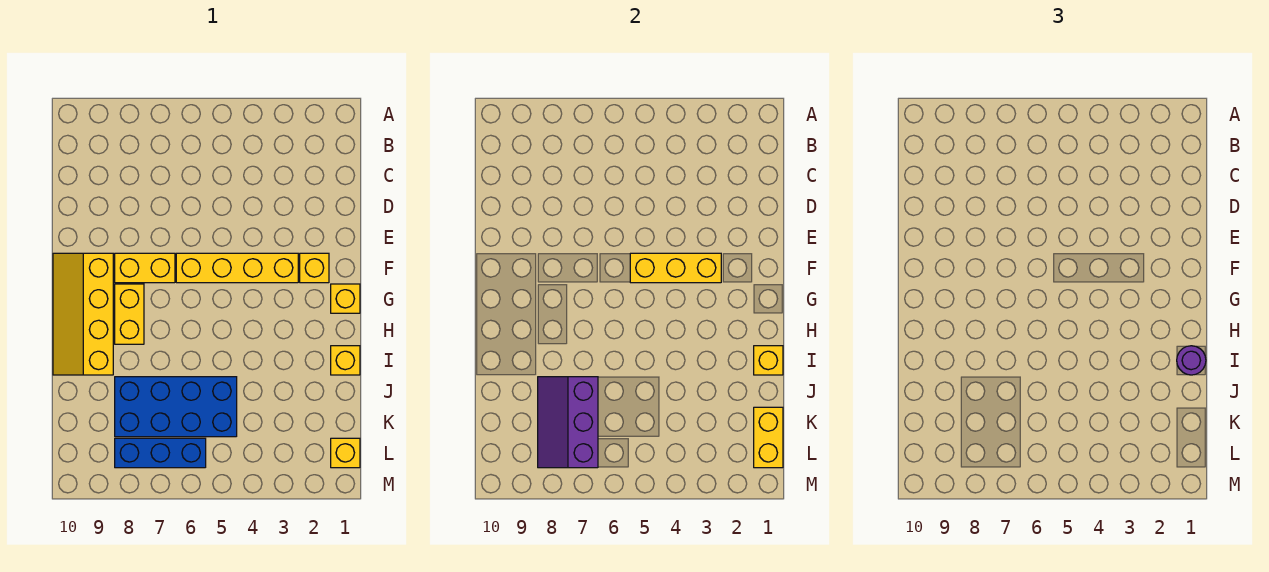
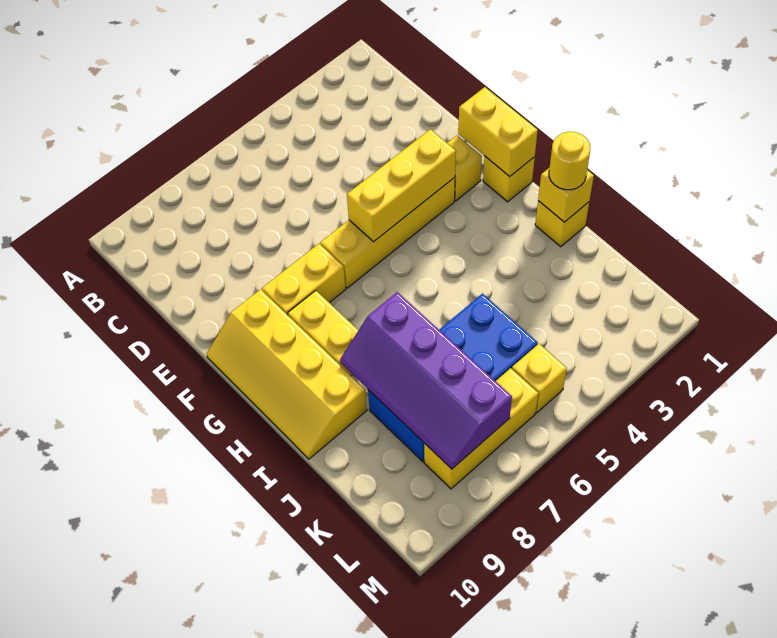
purple 1x1 round brick [1177,346,1206,375] -> yellow 1x1 round brick [549,132,590,190]
purple 2x3 slope [538,377,598,468] -> purple 2x4 slope [340,292,512,469]
yellow 1x2 brick [754,407,783,468] -> yellow 1x2 brick moved to [458,87,538,177]
yellow 1x1 brick [331,438,360,468] -> yellow 1x1 brick moved to [512,344,567,413]
blue 1x3 brick [115,438,206,468] -> yellow 1x3 brick [424,368,538,489]

